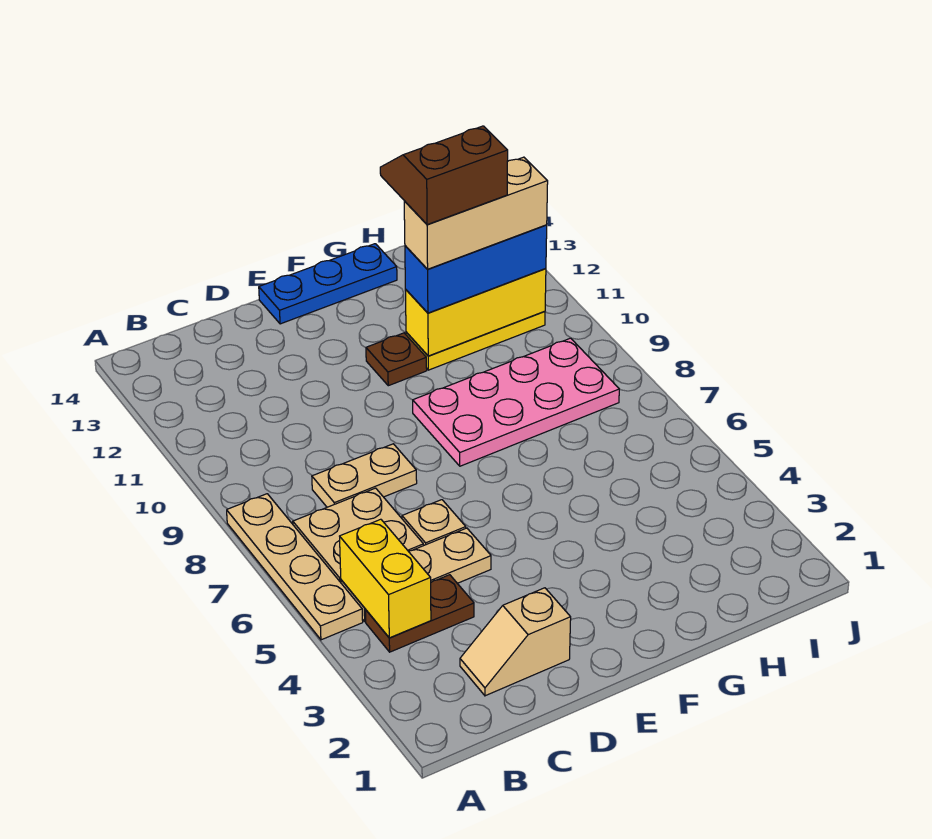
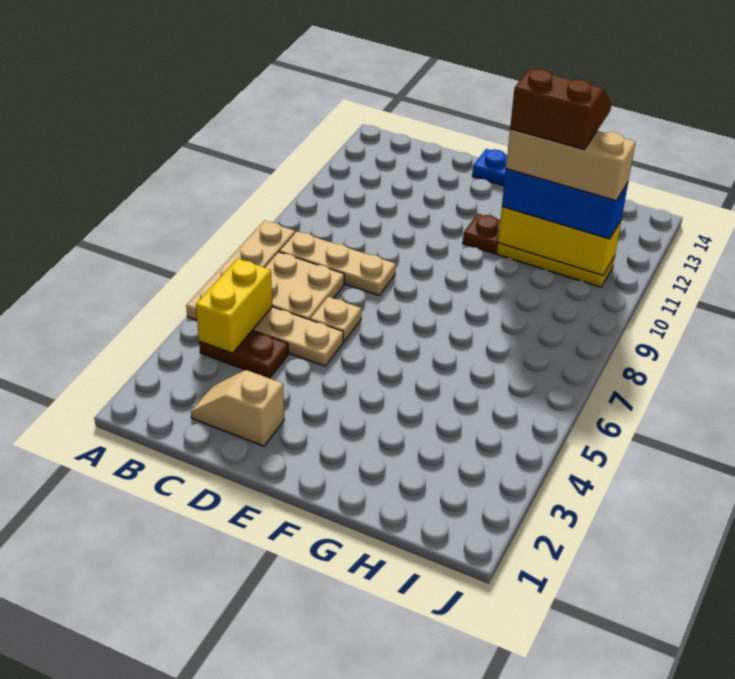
tan 1x2 plate [312,444,417,507] -> tan 1x3 plate [279,231,396,295]
pink 2x4 plate [413,338,619,466] -> none

